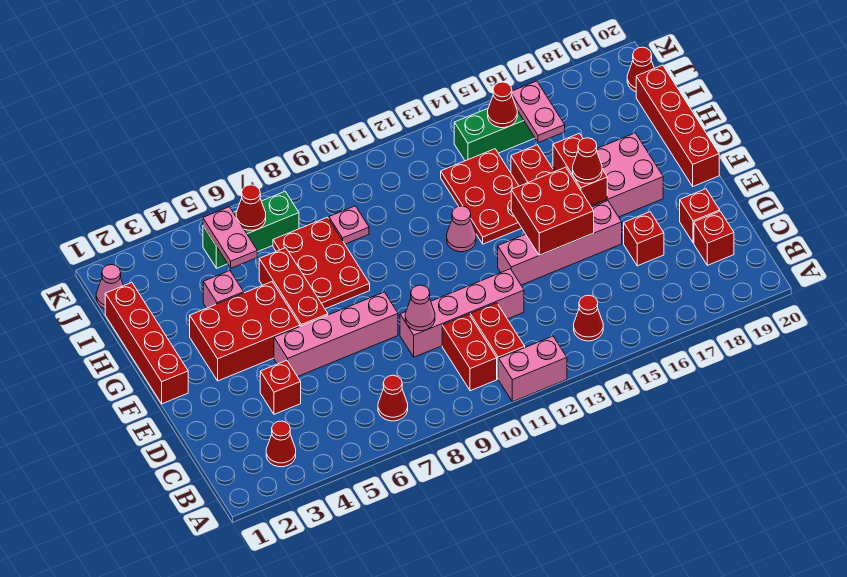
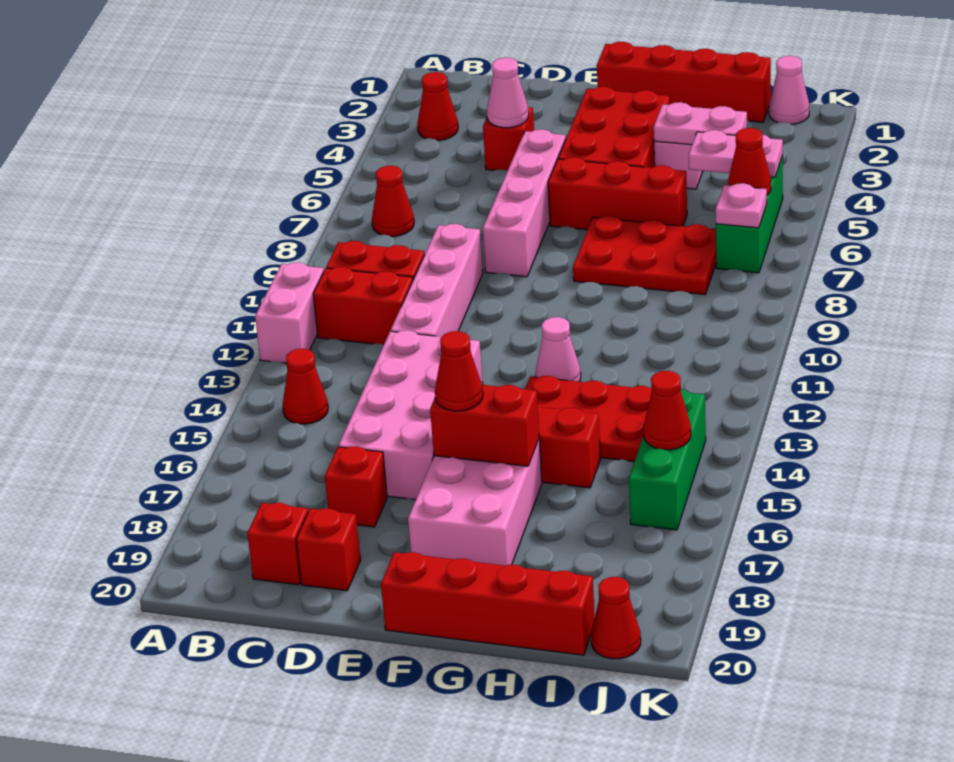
pink 1x1 cone [405,285,435,331] -> pink 1x1 cone moved to [487,58,529,128]
pink 1x4 brick [498,201,622,285] -> pink 2x4 brick [338,330,483,500]
red 2x2 brick [511,167,594,255] -> none
pink 1x1 plate [329,206,369,244] -> pink 1x1 plate moved to [716,183,767,228]
pink 1x2 plate [512,81,565,143] -> pink 1x2 plate moved to [654,102,747,145]

